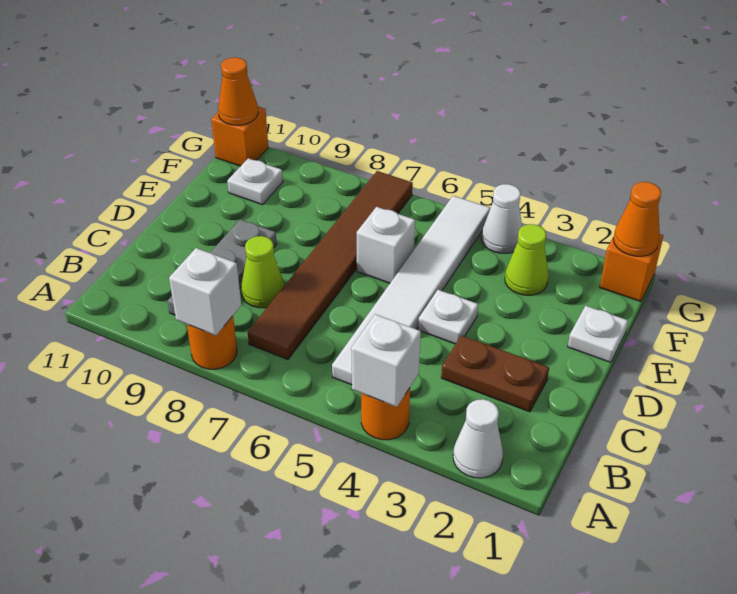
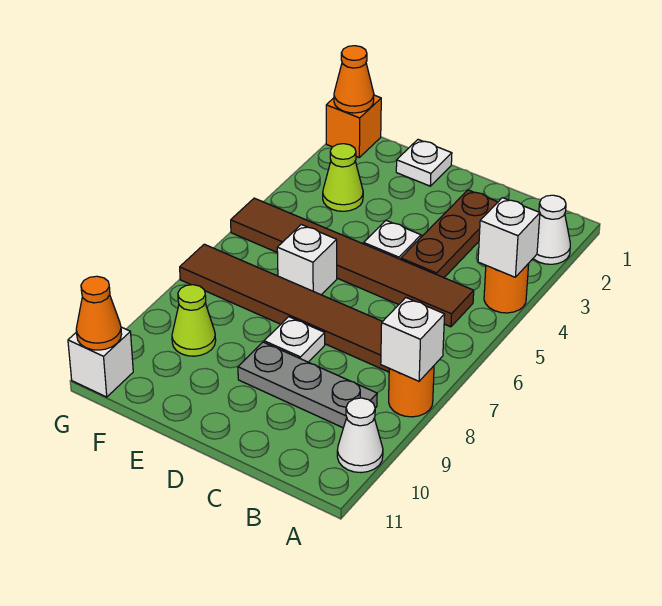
white 1x6 tile [332,196,490,385] -> brown 1x6 tile [231,198,474,327]
brown 1x2 plate [441,335,549,412] -> brown 1x3 plate [401,190,498,278]
lime 1x1 cone [241,236,285,308] -> lime 1x1 cone moved to [172,285,216,356]
white 1x1 plate [227,158,283,205] -> white 1x1 plate moved to [264,317,325,362]
white 1x1 cone [481,184,522,253] -> white 1x1 cone moved to [337,398,383,473]
orange 1x1 brick [211,107,268,166] -> white 1x1 brick [68,327,133,397]

